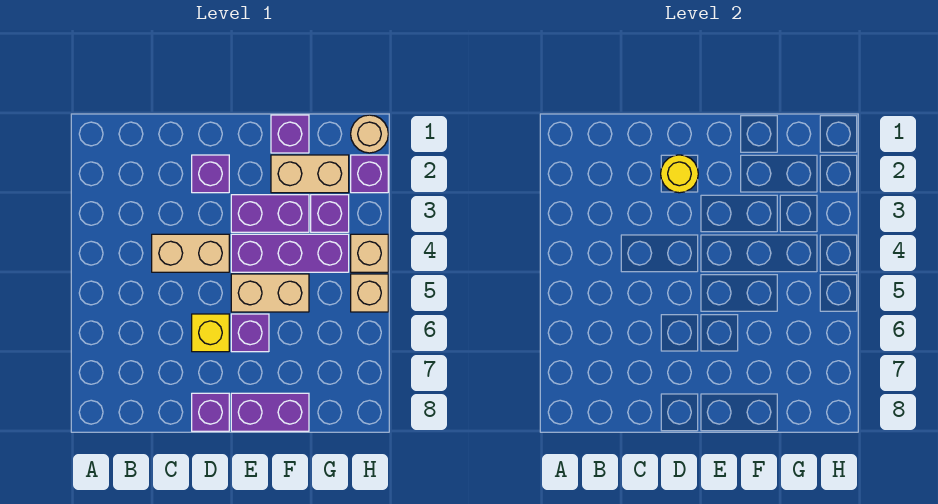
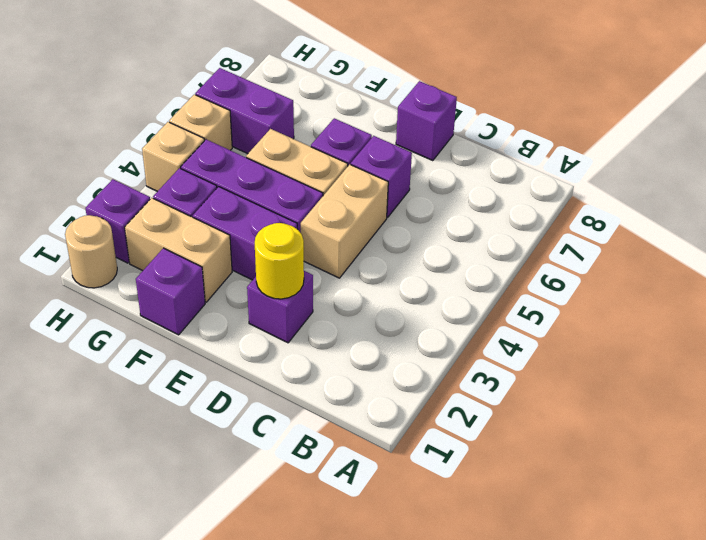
tan 1x2 brick [152,234,229,272] -> tan 1x2 brick turned to [301,164,388,278]
yellow 1x1 brick [192,314,229,352] -> purple 1x1 brick [351,136,412,217]
purple 1x2 brick [231,393,309,431] -> purple 1x2 brick moved to [195,68,294,154]

